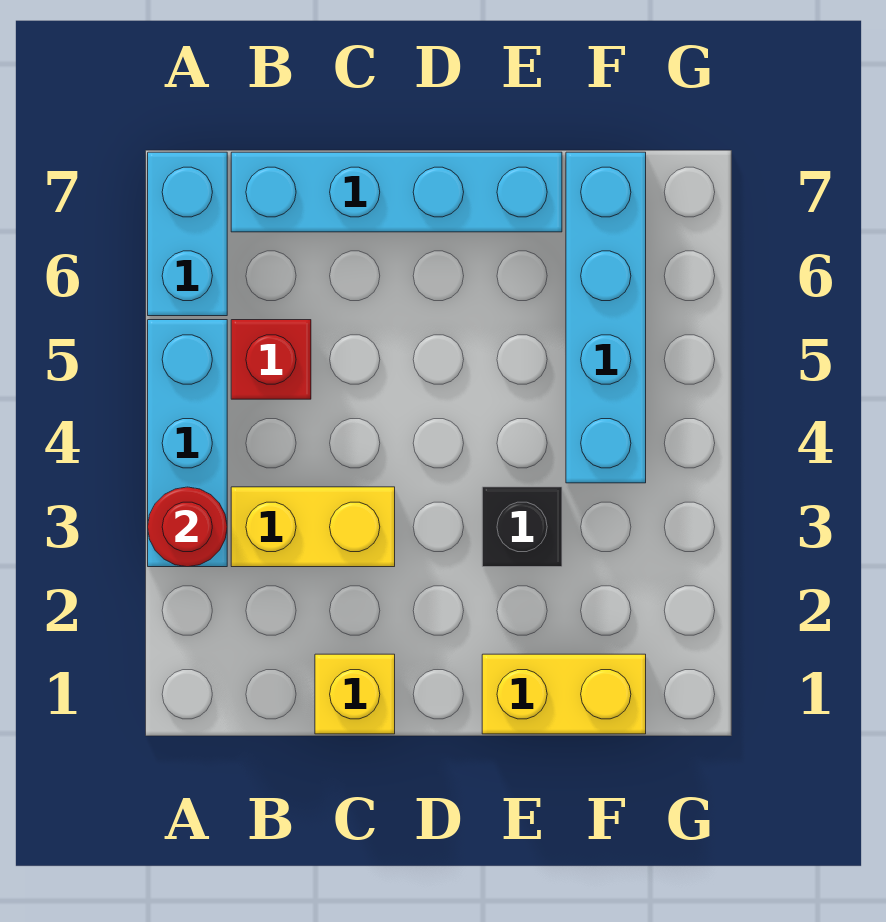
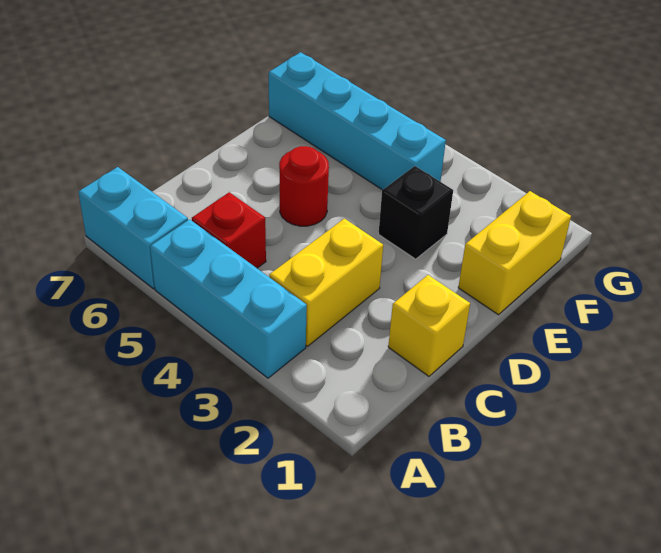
red 1x1 round brick [148,487,227,567] -> red 1x1 round brick moved to [279,146,329,226]
cyan 1x4 brick [231,152,562,232] -> none

